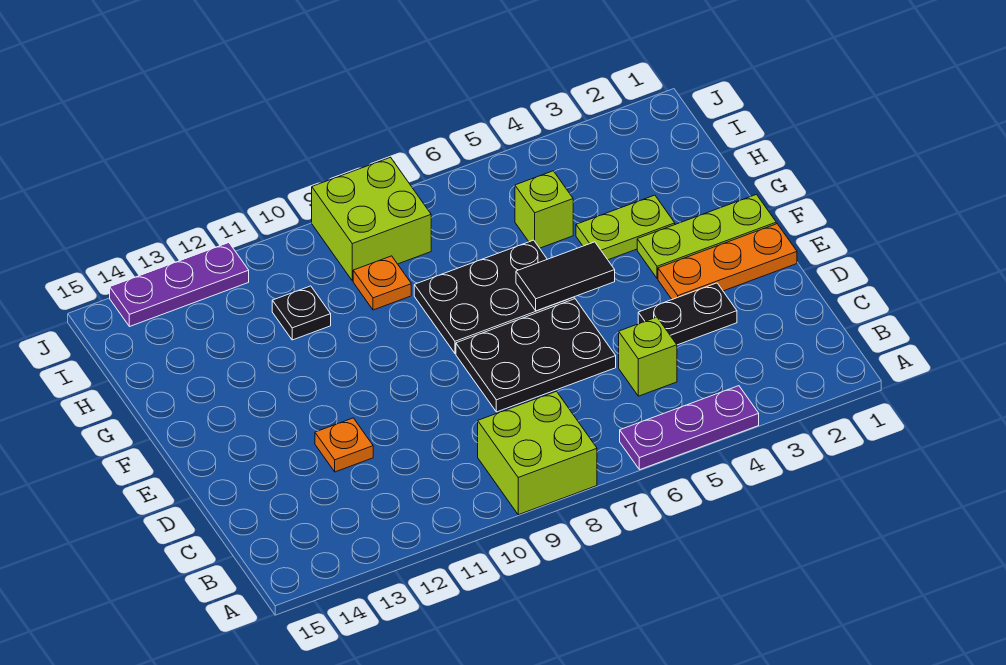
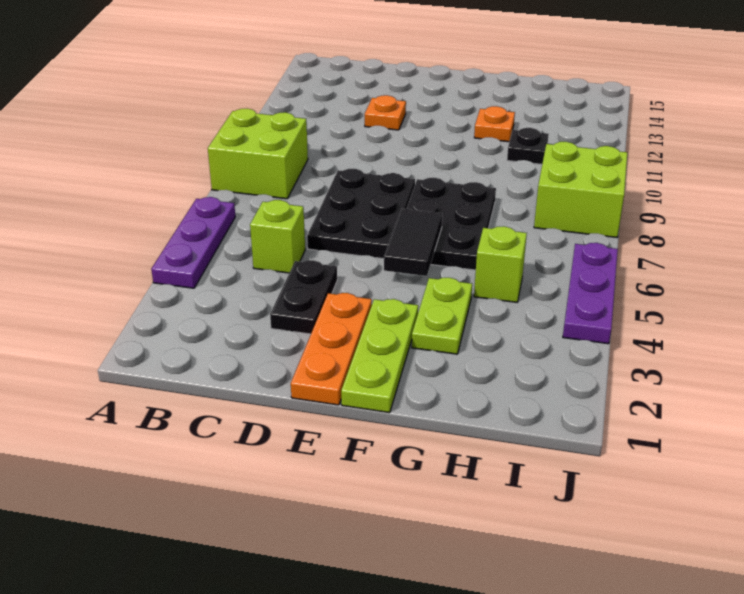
orange 1x1 plate [353,256,411,310] -> orange 1x1 plate moved to [474,106,515,142]
purple 1x3 plate [110,243,249,327] -> purple 1x3 plate moved to [563,243,618,344]

